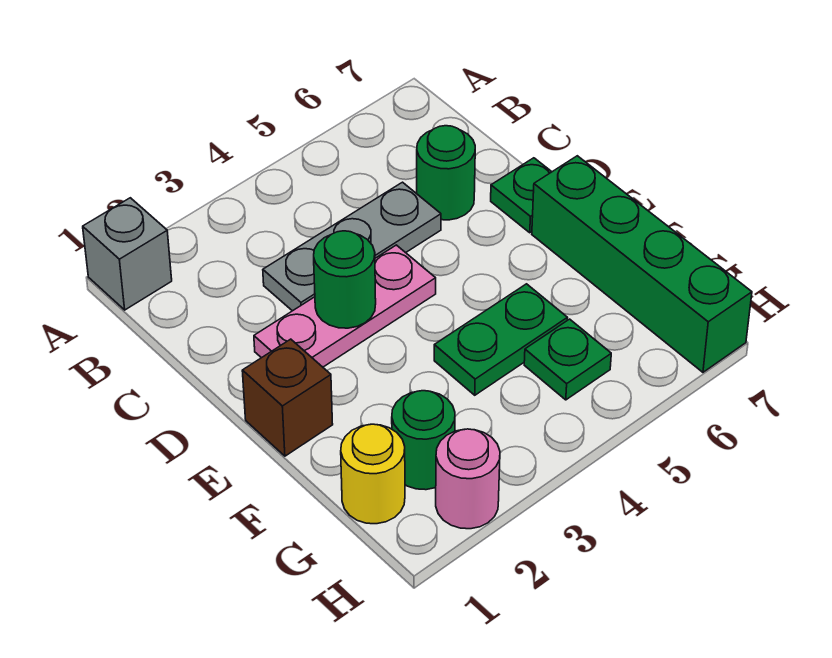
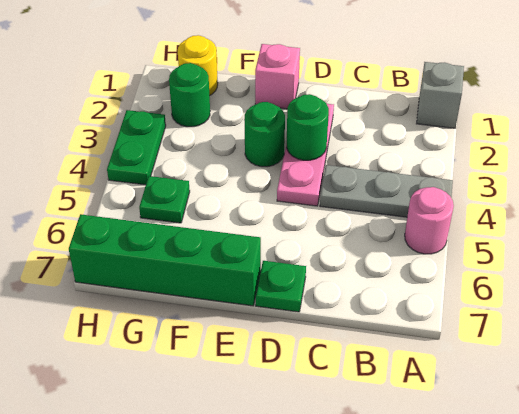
grey 1x3 plate [263,182,441,311] -> grey 1x3 plate turned to [320,165,453,217]
green 1x1 round brick [417,126,475,220] -> green 1x1 round brick moved to [244,102,285,167]
brown 1x1 brick [242,339,333,456] -> pink 1x1 brick [255,44,300,109]
green 1x2 plate [434,284,567,395] -> green 1x2 plate moved to [107,110,166,185]
pink 1x1 round brick [436,429,500,529] -> pink 1x1 round brick moved to [405,187,454,254]

